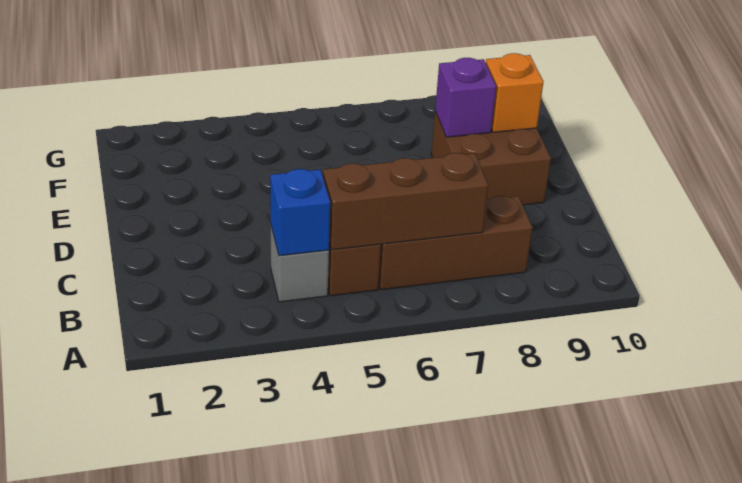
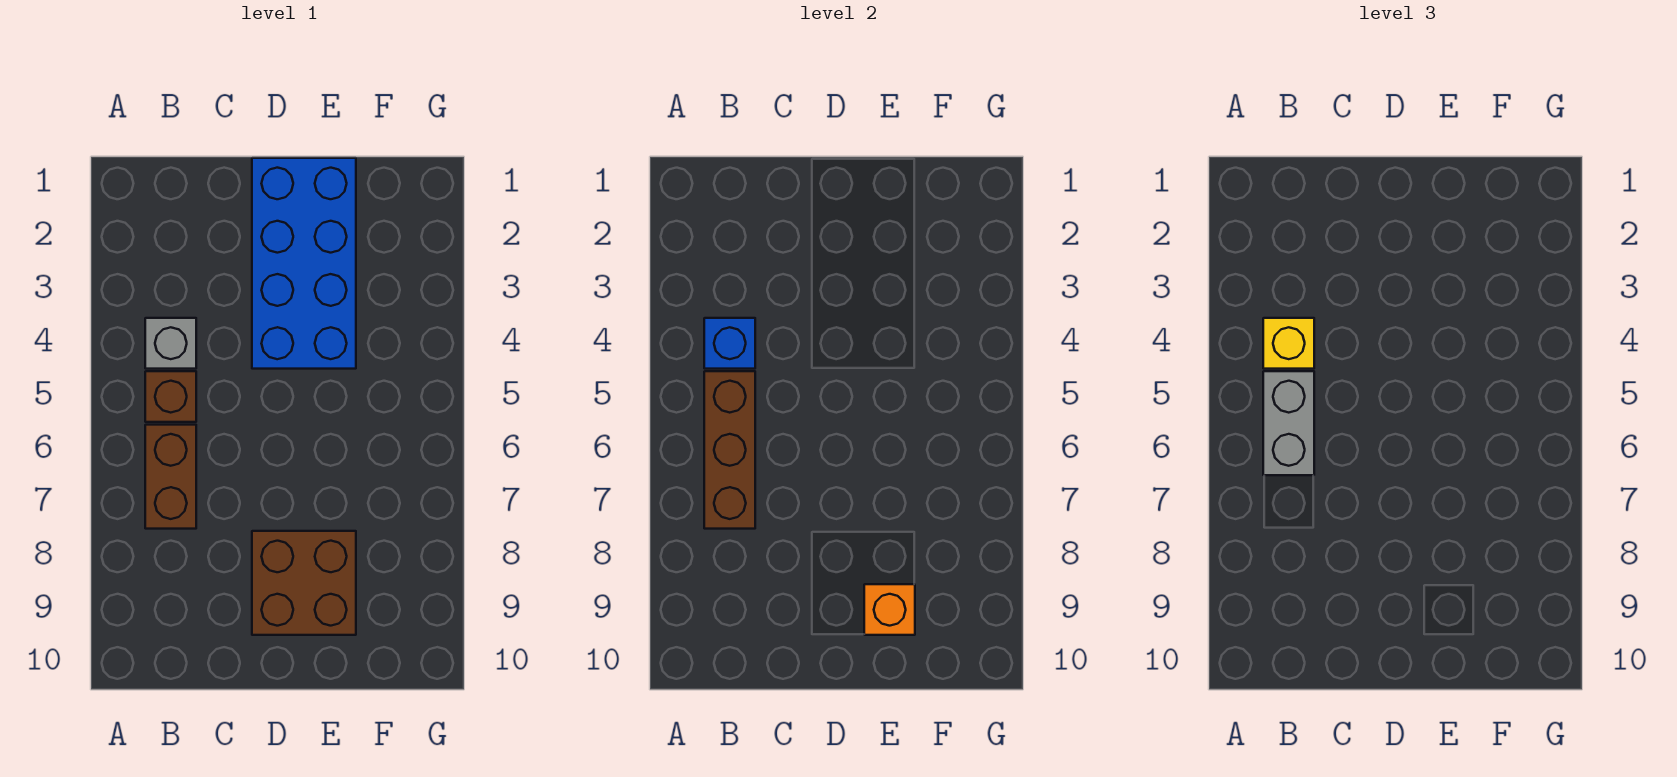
none -> yellow 1x1 brick [1263,318,1314,369]
none -> grey 1x2 brick [1263,371,1314,475]
brown 1x3 brick [378,196,533,290] -> brown 1x2 brick [145,425,196,529]
none -> blue 2x4 brick [252,158,356,369]
purple 1x1 brick [435,58,496,137] -> none

